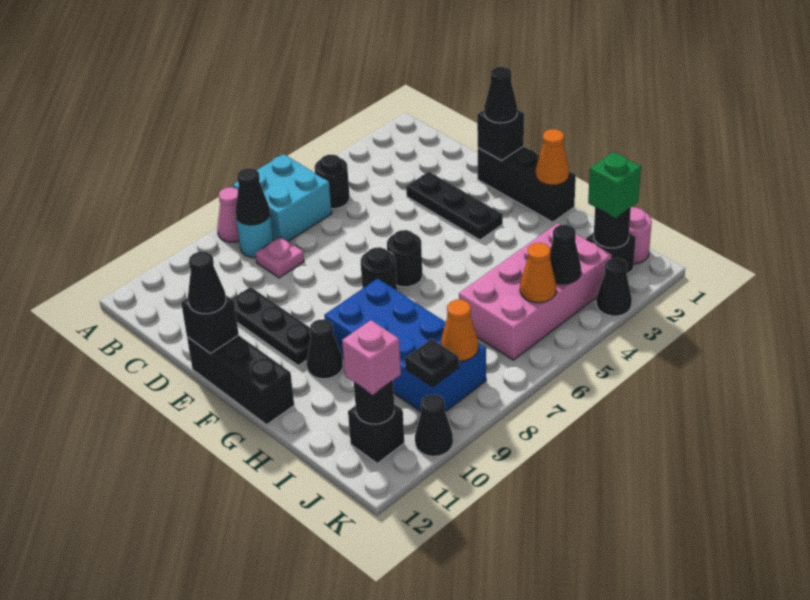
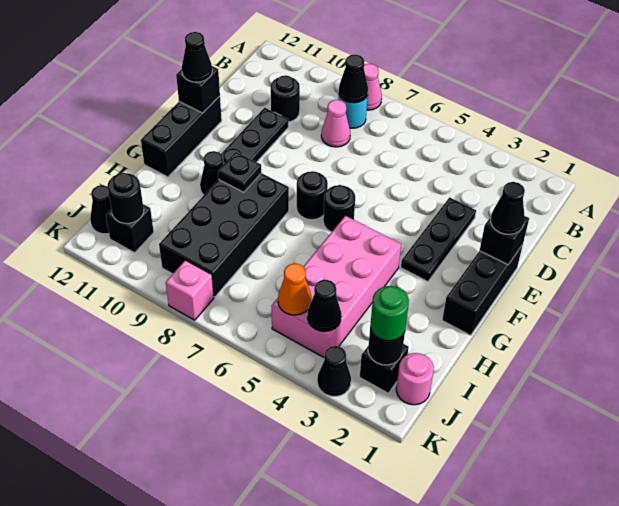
cyan 2x2 brick [233,154,332,241] -> none
black 1x1 round brick [315,155,350,209] -> black 1x1 round brick moved to [271,75,300,122]
pink 1x1 plate [255,237,304,278] -> pink 1x1 cone [321,100,350,147]
orange 1x1 cone [536,129,569,185] -> none
blue 2x4 brick [324,279,486,412] -> black 2x4 brick [159,173,289,297]
pink 2x4 brick [459,223,612,360] -> pink 2x4 brick turned to [271,216,401,357]
green 1x1 brick [588,152,641,218] -> green 1x1 round brick [370,286,409,341]
orange 1x1 cone [441,300,478,361] -> none
black 1x1 plate [405,339,459,387] -> black 1x1 plate moved to [218,152,261,192]
pink 1x1 brick [342,320,401,395] -> pink 1x1 brick moved to [166,260,214,320]
black 1x1 cone [415,394,453,456] -> black 1x1 cone moved to [90,185,111,234]

